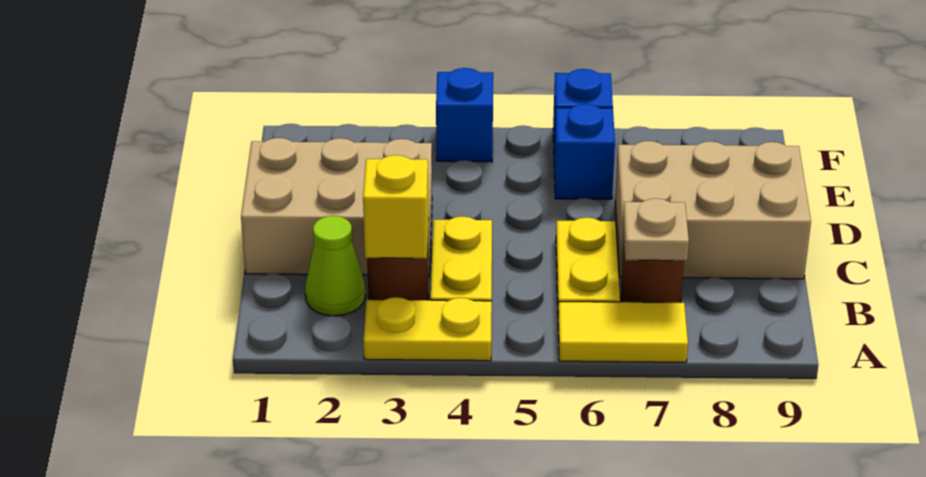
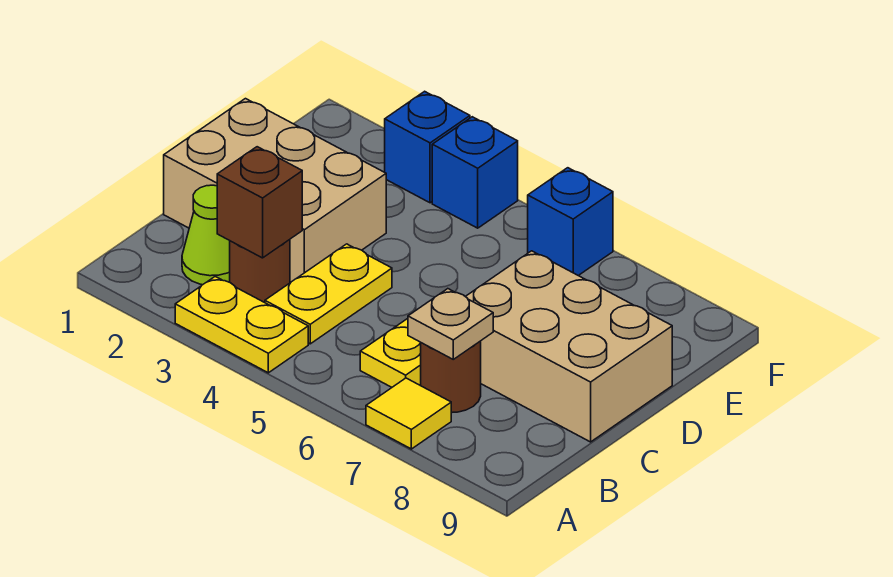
yellow 1x2 tile [558,302,688,362] -> yellow 1x1 tile [366,378,451,449]
yellow 1x1 brick [363,155,429,258] -> brown 1x1 brick [217,147,302,258]
blue 1x1 brick [554,104,615,199] -> blue 1x1 brick moved to [385,91,470,203]

